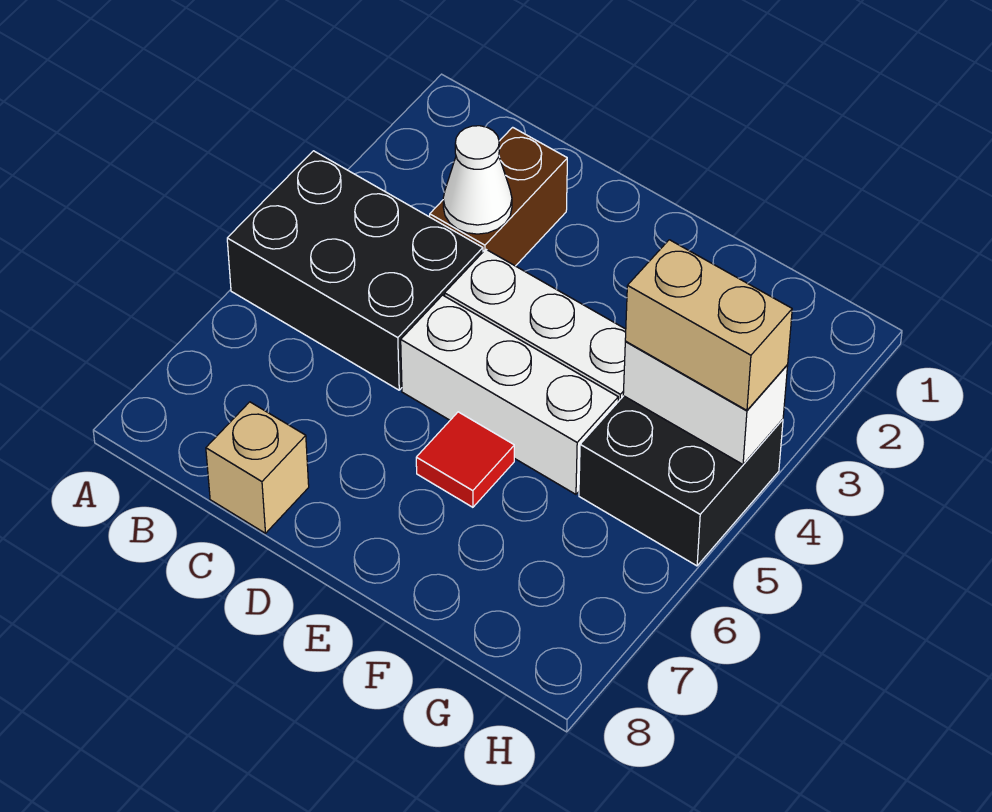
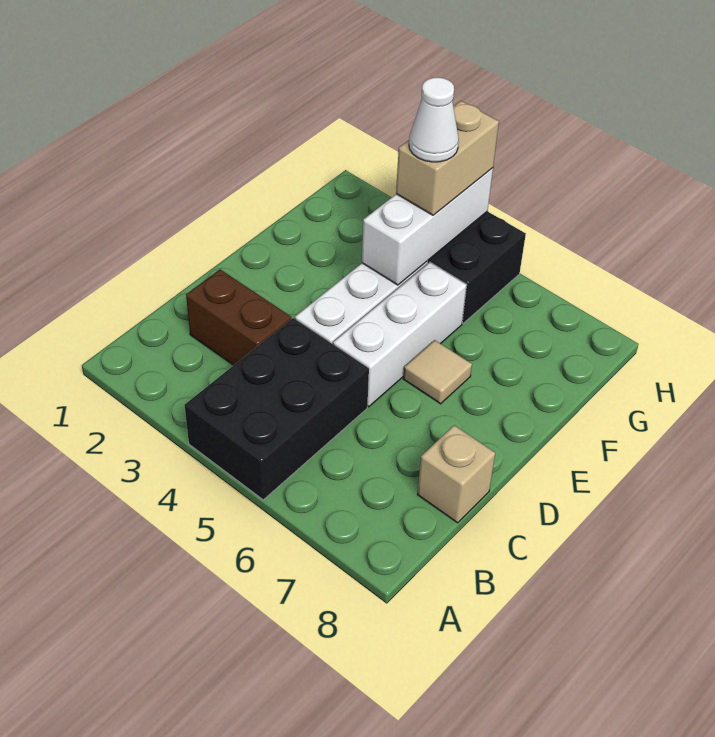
white 1x1 cone [443,126,512,234] -> white 1x1 cone moved to [409,77,459,162]
red 1x1 tile [416,412,514,507] -> tan 1x1 tile [403,340,472,404]
white 1x2 brick [623,342,788,464] -> white 1x3 brick [362,168,493,285]

